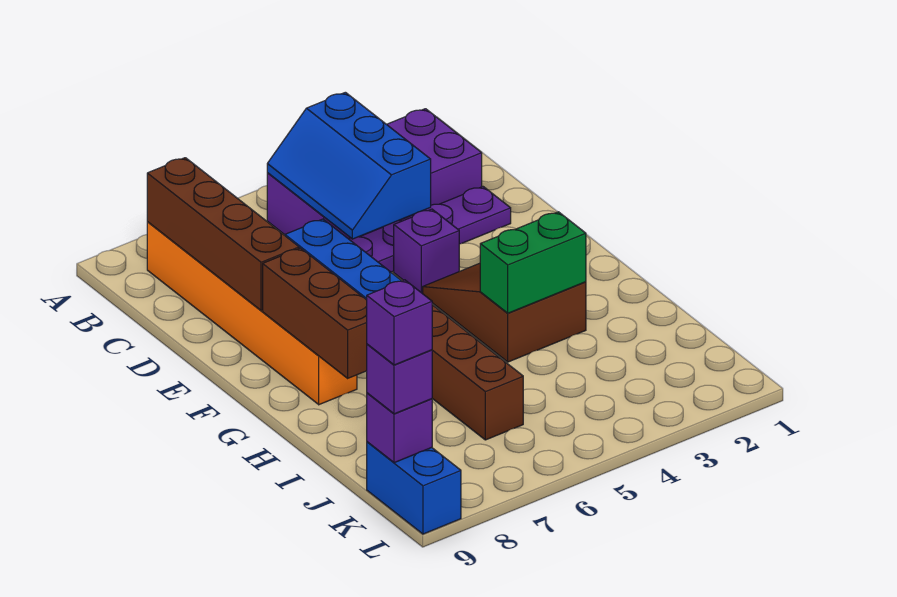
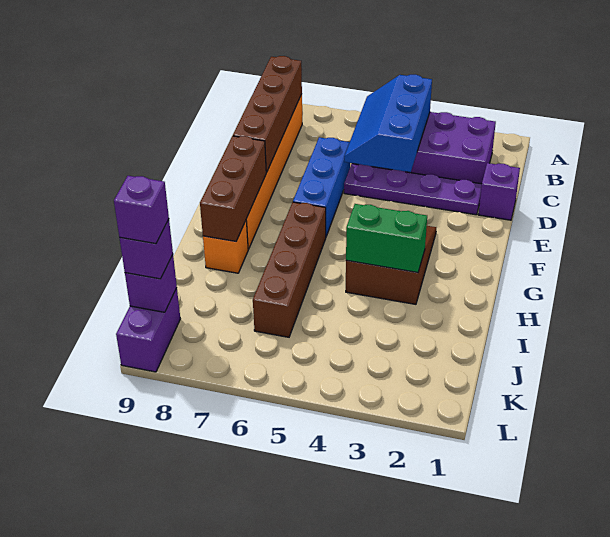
purple 1x1 brick [394,209,459,294] -> purple 1x1 brick moved to [478,163,520,220]
none -> orange 1x1 brick [203,221,248,273]
blue 1x2 brick [367,442,461,534] -> purple 1x2 brick [116,288,180,372]

